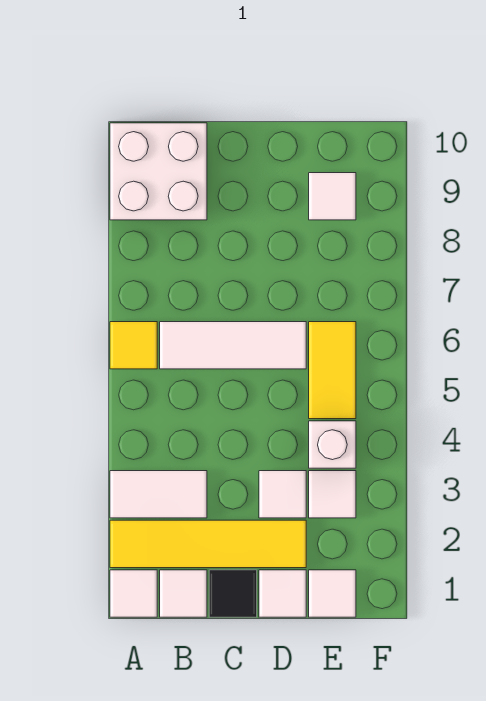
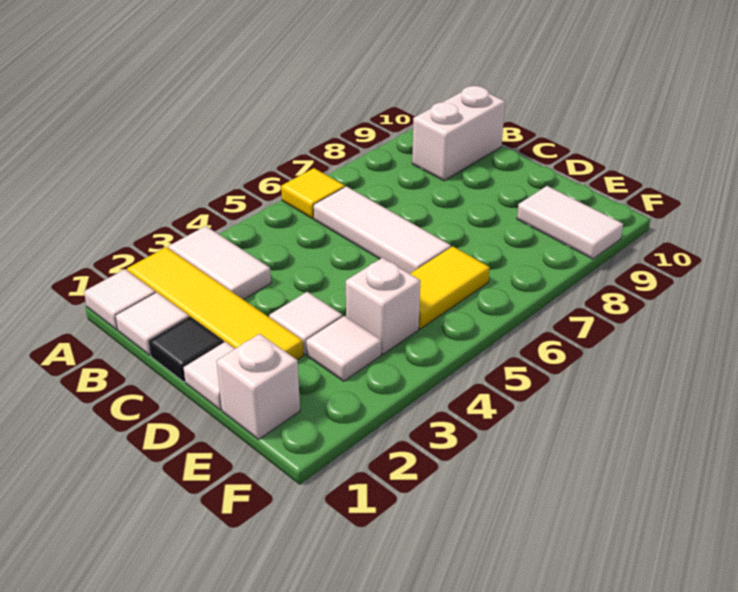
white 2x2 brick [110,123,207,220] -> white 1x2 brick [412,86,505,181]
white 1x1 tile [309,570,356,617] -> white 1x1 brick [217,334,300,440]
white 1x1 tile [309,173,356,220] -> white 1x2 tile [517,186,623,259]

